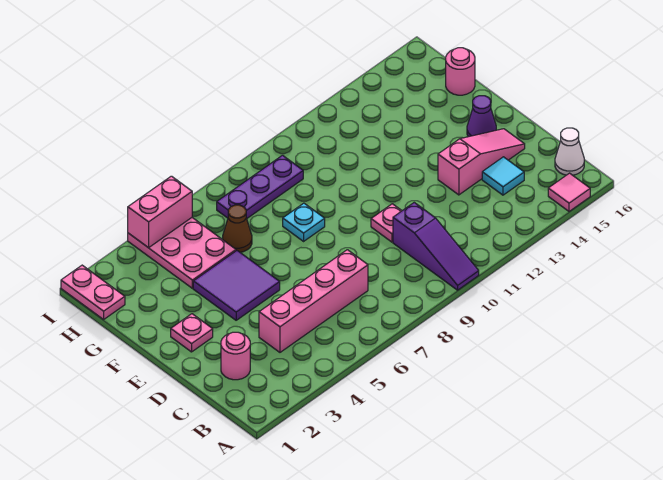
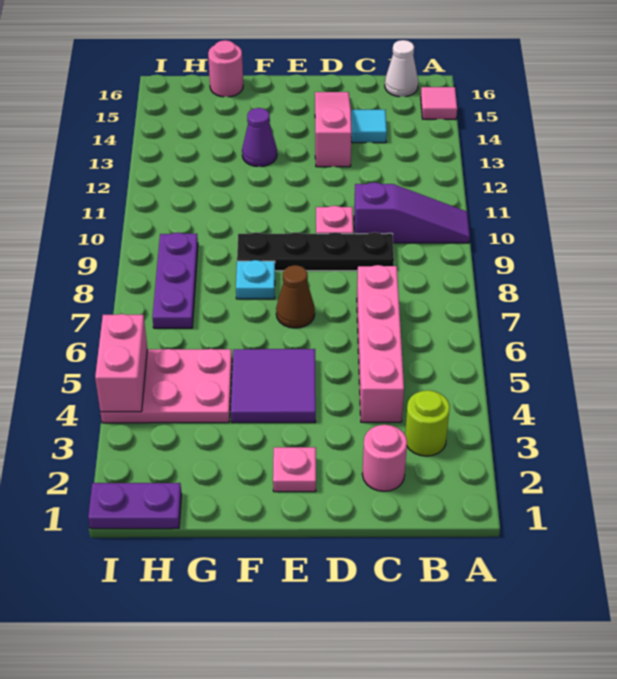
none -> lime 1x1 round brick [405,390,450,456]
none -> black 1x4 plate [237,232,394,271]
purple 1x1 cone [467,96,496,137] -> purple 1x1 cone moved to [242,108,277,167]
brown 1x1 cone [223,205,252,252] -> brown 1x1 cone moved to [276,265,315,328]
pink 1x2 plate [61,265,125,319] -> purple 1x2 plate [88,483,182,529]

